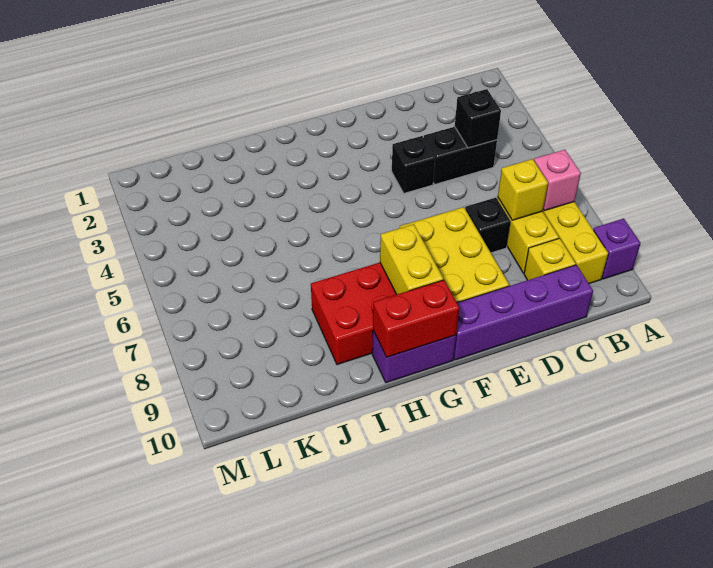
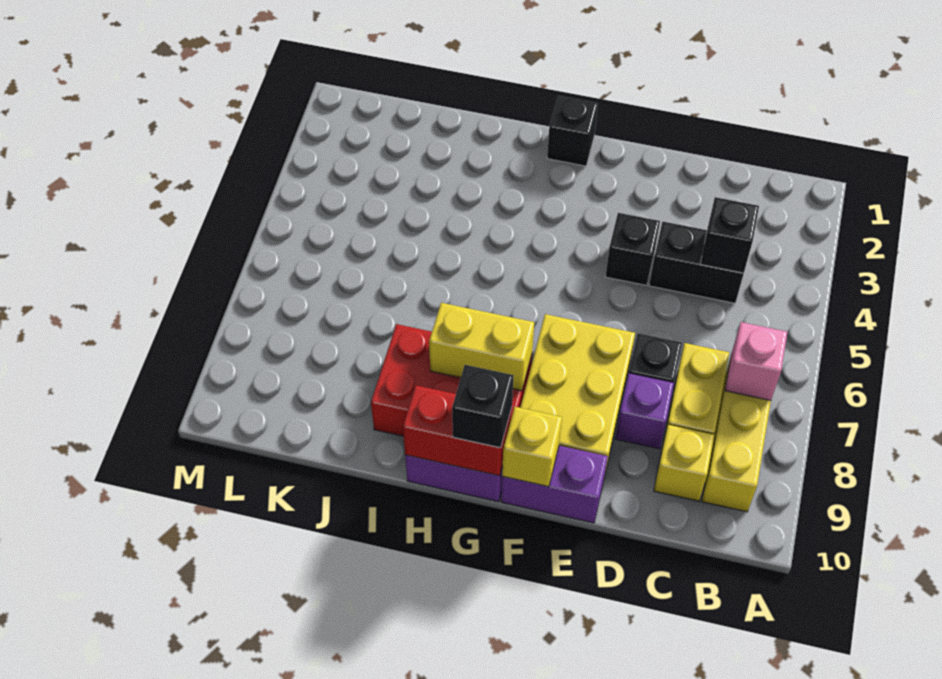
purple 1x1 brick [593,219,641,279] -> purple 1x1 brick moved to [615,373,674,449]
yellow 1x1 brick [498,159,548,220] -> yellow 1x1 brick moved to [502,407,562,487]
purple 1x4 brick [454,265,593,360] -> purple 1x2 brick [501,446,608,523]
none -> black 1x1 brick [547,96,598,166]
yellow 1x2 brick [380,224,443,295] -> yellow 1x2 brick turned to [429,303,534,391]
none -> black 1x1 brick [452,365,514,448]

